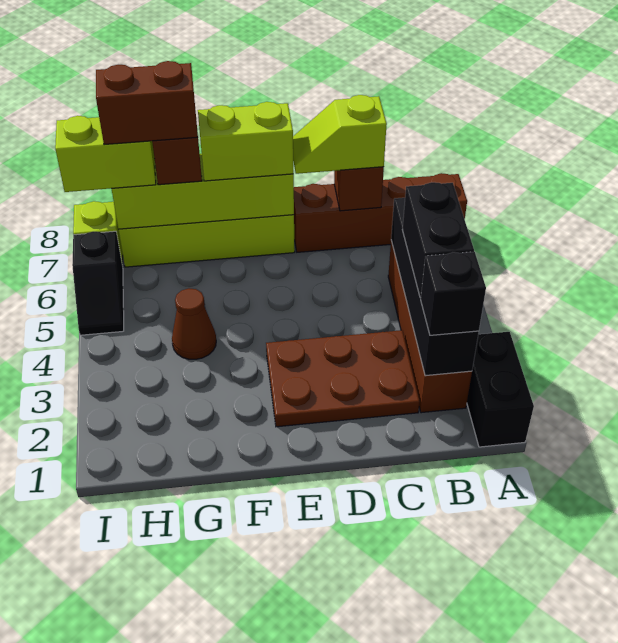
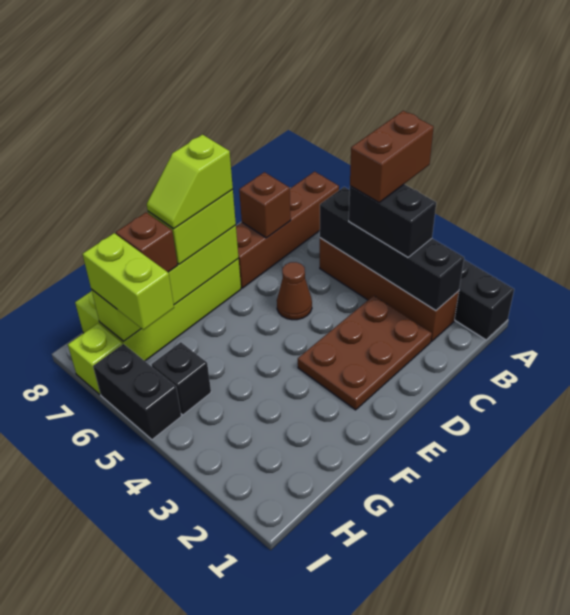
black 1x1 brick [421,252,486,335] -> black 1x1 brick moved to [152,342,211,415]
lime 1x2 slope [293,95,387,174] -> lime 1x2 slope moved to [147,135,233,229]
brown 1x1 cone [172,288,216,359] -> brown 1x1 cone moved to [277,262,312,320]
brown 1x2 brick [96,61,198,145] -> brown 1x2 brick moved to [350,111,434,202]
lime 1x2 brick [55,116,156,192] -> lime 1x2 brick turned to [83,233,174,330]
black 1x2 slope [72,231,124,335] -> black 1x2 brick [93,344,181,440]

